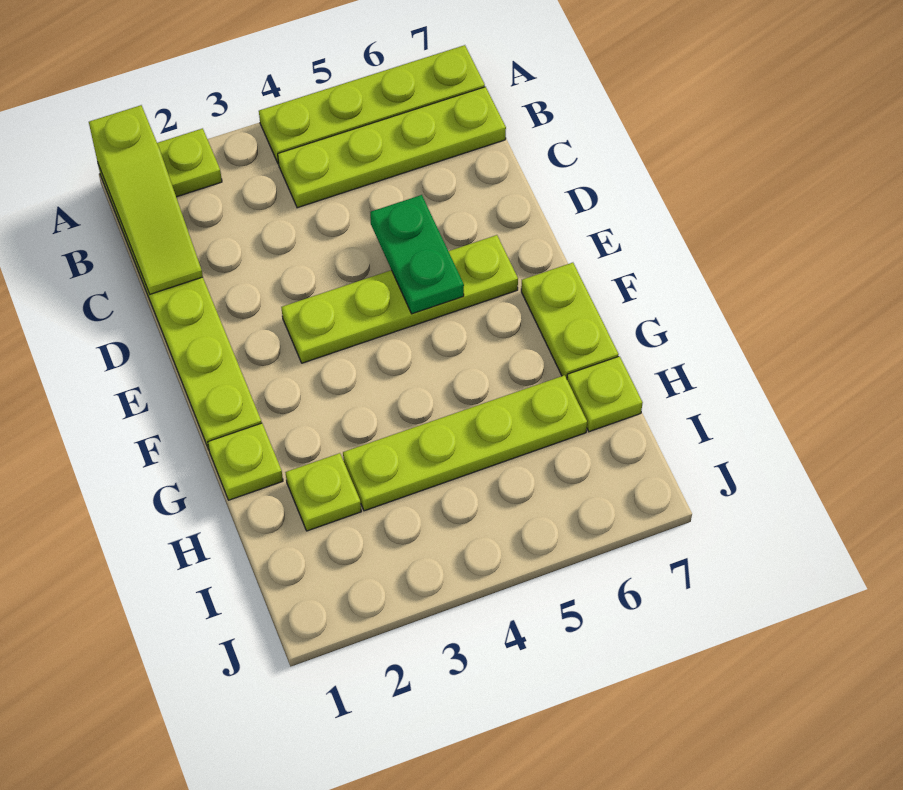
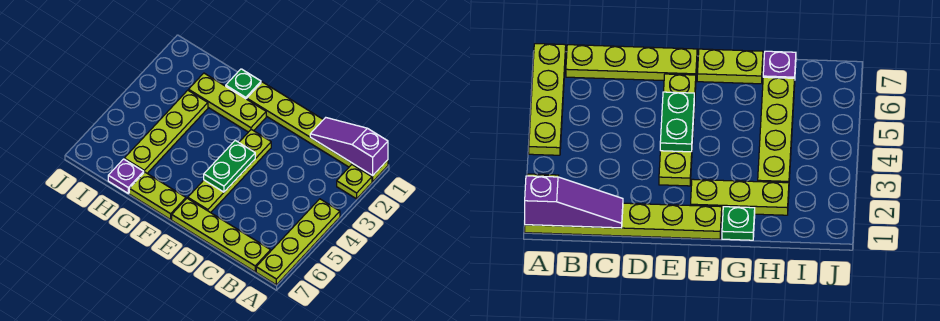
lime 1x3 slope [89,105,203,294] -> purple 1x3 slope [310,118,388,176]
lime 1x4 plate [278,87,506,208] -> lime 1x4 plate turned to [172,198,271,272]
green 1x2 plate [370,195,464,314] -> green 1x2 plate turned to [204,141,255,192]
lime 1x1 plate [208,423,283,500] -> green 1x1 plate [226,69,261,99]
lime 1x1 plate [285,453,361,531] -> lime 1x3 plate [189,73,266,132]
lime 1x1 plate [567,356,643,432] -> purple 1x1 plate [108,159,144,193]

